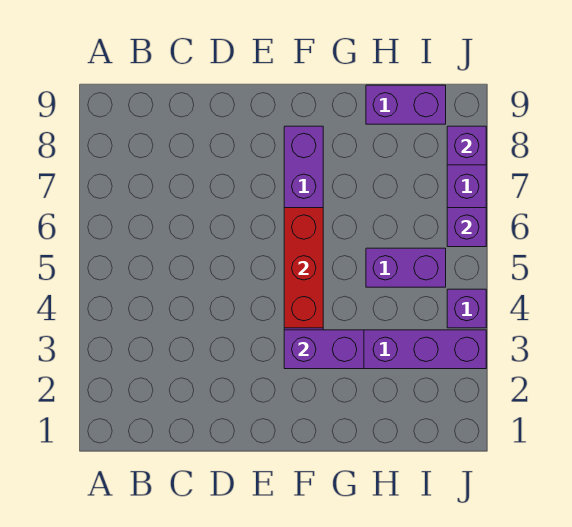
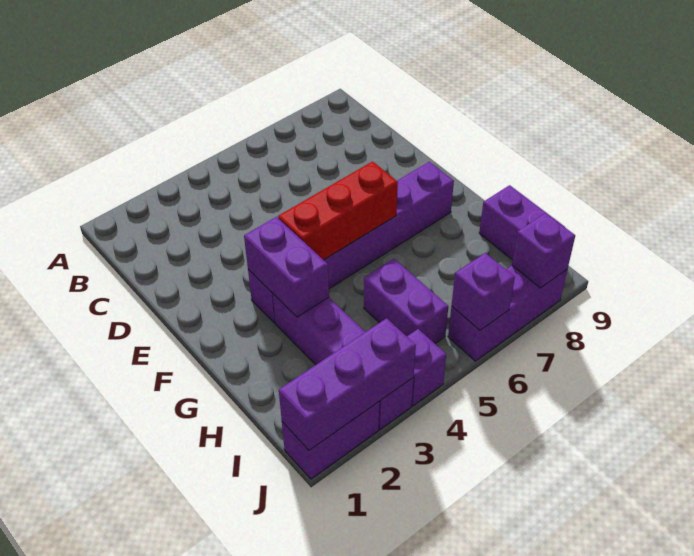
none -> purple 1x2 brick [282,402,379,479]
none -> purple 1x3 brick [279,318,416,450]

